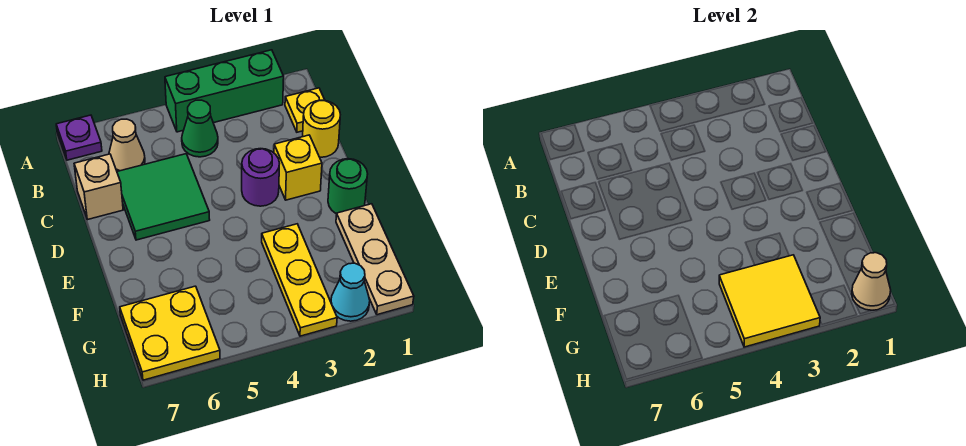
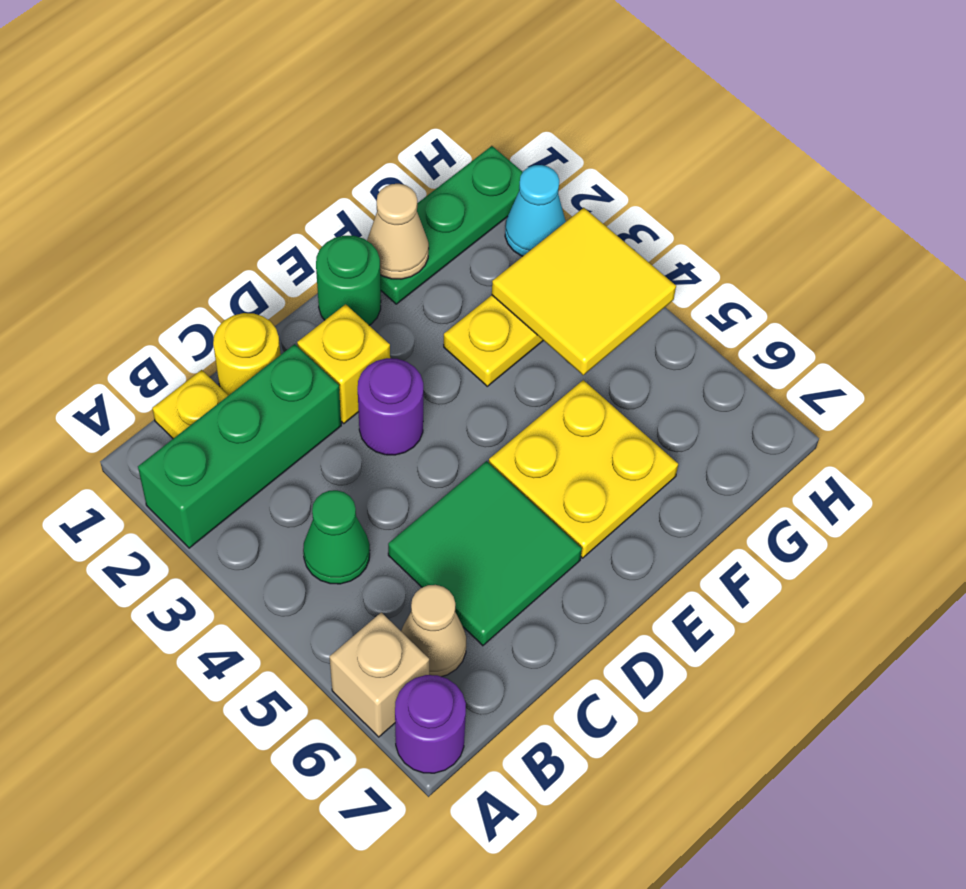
green 1x3 brick [165,50,284,132] -> green 1x3 brick turned to [138,344,341,548]
purple 1x1 plate [56,115,102,160] -> purple 1x1 round brick [395,675,466,773]
tan 1x1 brick [74,154,123,220] -> tan 1x1 brick moved to [330,612,429,737]
tan 1x3 plate [336,204,414,315] -> green 1x3 plate [380,146,523,304]
yellow 2x2 plate [120,286,220,380] -> yellow 2x2 plate moved to [489,380,678,558]
tan 1x1 cone [852,253,891,310] -> tan 1x1 cone moved to [367,184,429,279]

